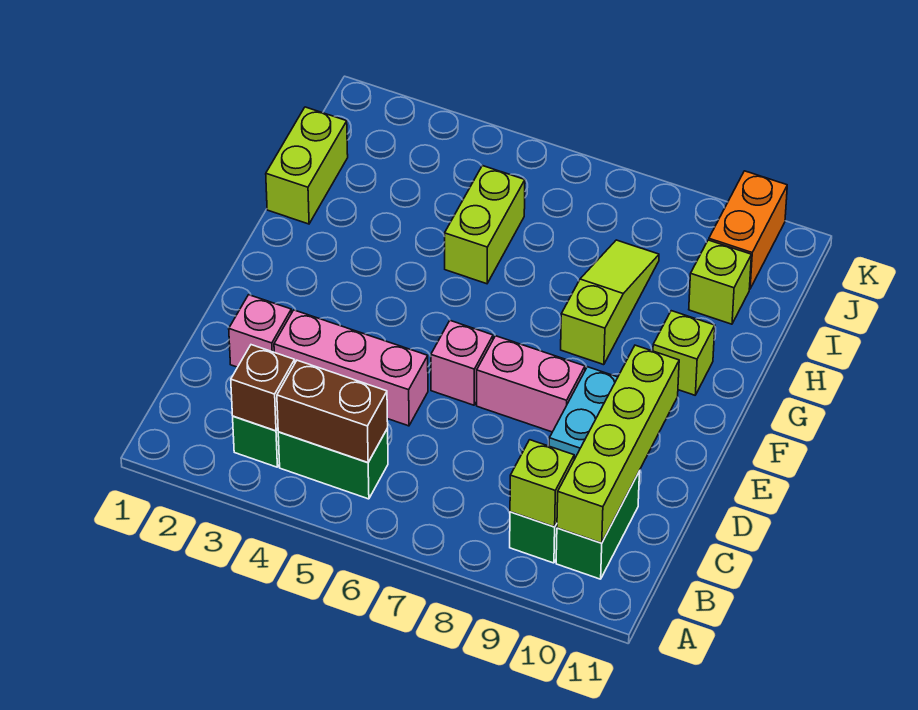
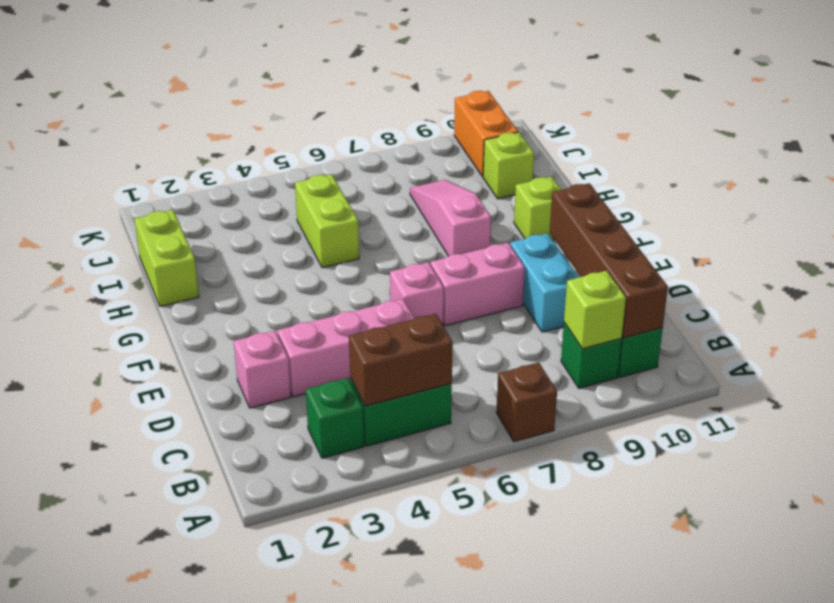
brown 1x1 brick [231,345,295,431] -> brown 1x1 brick moved to [496,362,557,442]
lime 1x4 brick [557,345,679,543] -> brown 1x4 brick [550,183,668,338]
lime 1x3 slope [561,240,659,365] -> pink 1x3 slope [410,180,491,256]

